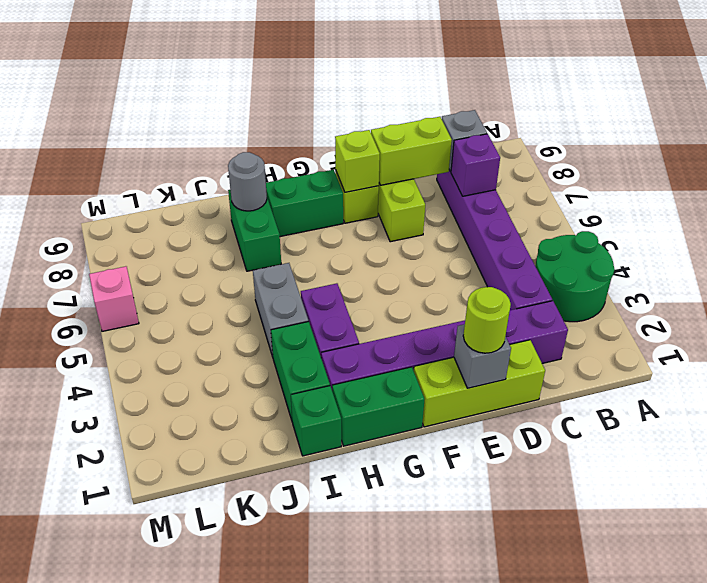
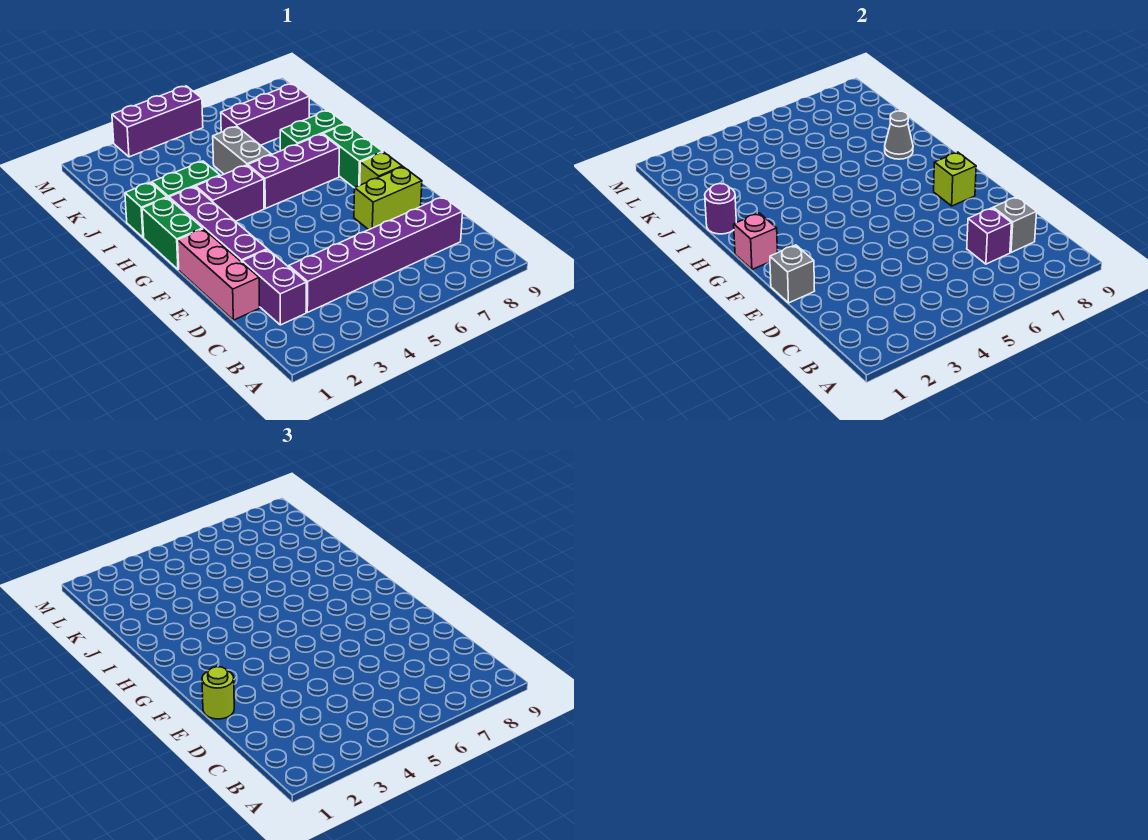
green 2x2 round brick [535,231,615,322] -> none
lime 1x3 brick [414,340,545,427] -> pink 1x3 brick [178,229,260,320]
lime 1x2 brick [371,117,452,185] -> none
none -> purple 1x3 brick [248,134,339,209]
none -> purple 1x1 round brick [705,184,736,234]
grey 1x2 brick [253,263,308,357] -> grey 1x2 brick turned to [213,126,271,174]
grey 1x1 round brick [228,152,267,211] -> grey 1x1 cone [885,111,913,159]
none -> purple 1x3 brick [221,84,309,145]
none -> purple 1x3 brick [112,86,203,157]
pink 1x1 brick [89,266,139,331] -> pink 1x1 brick moved to [734,213,777,270]

